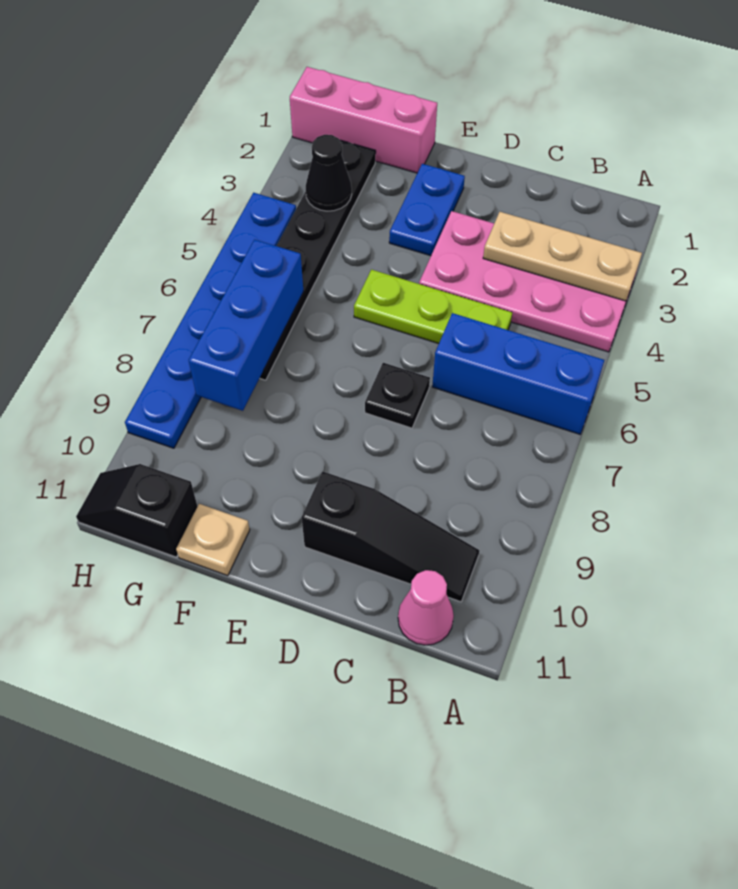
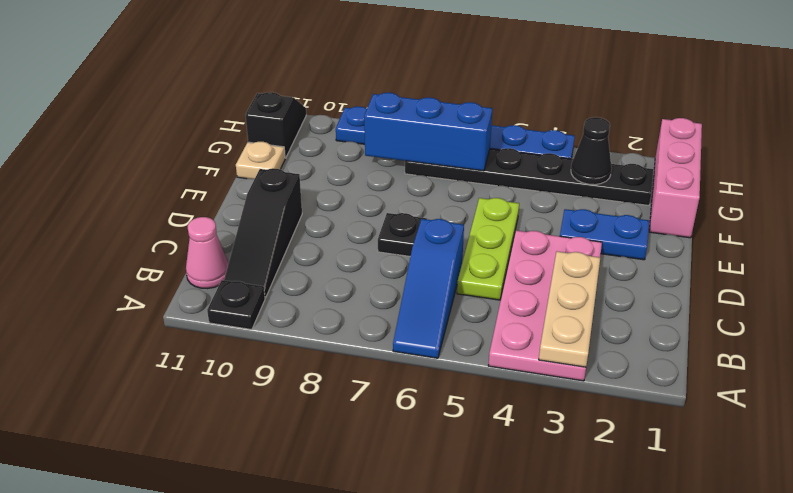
blue 1x3 brick [432,313,604,434] -> blue 1x3 slope [393,219,464,358]
none -> black 1x1 plate [207,280,265,330]

